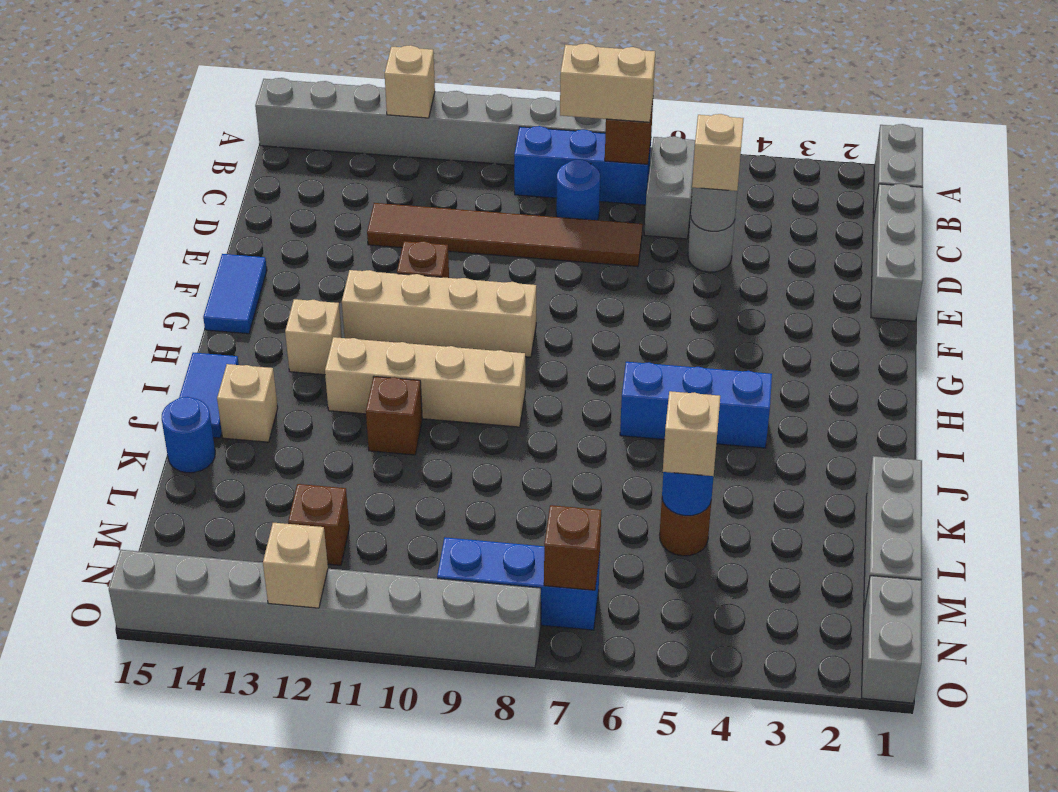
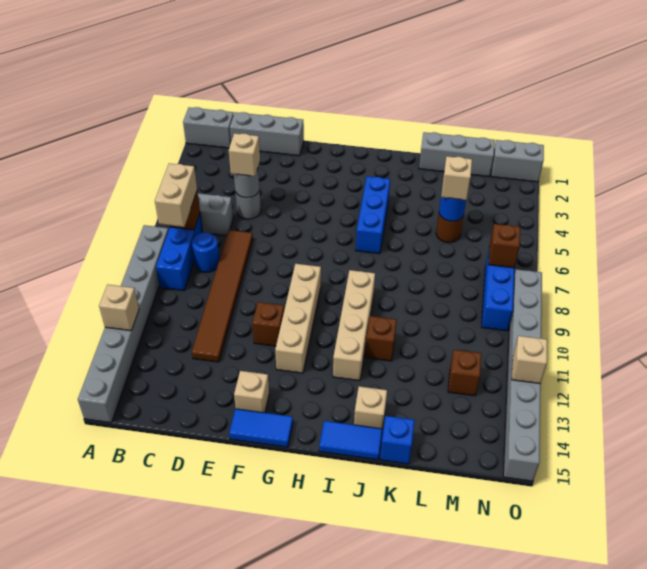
tan 1x1 brick [285,299,342,375] -> tan 1x1 brick moved to [234,371,269,413]
blue 1x1 round brick [162,397,215,473] -> blue 1x1 brick [380,416,415,464]

